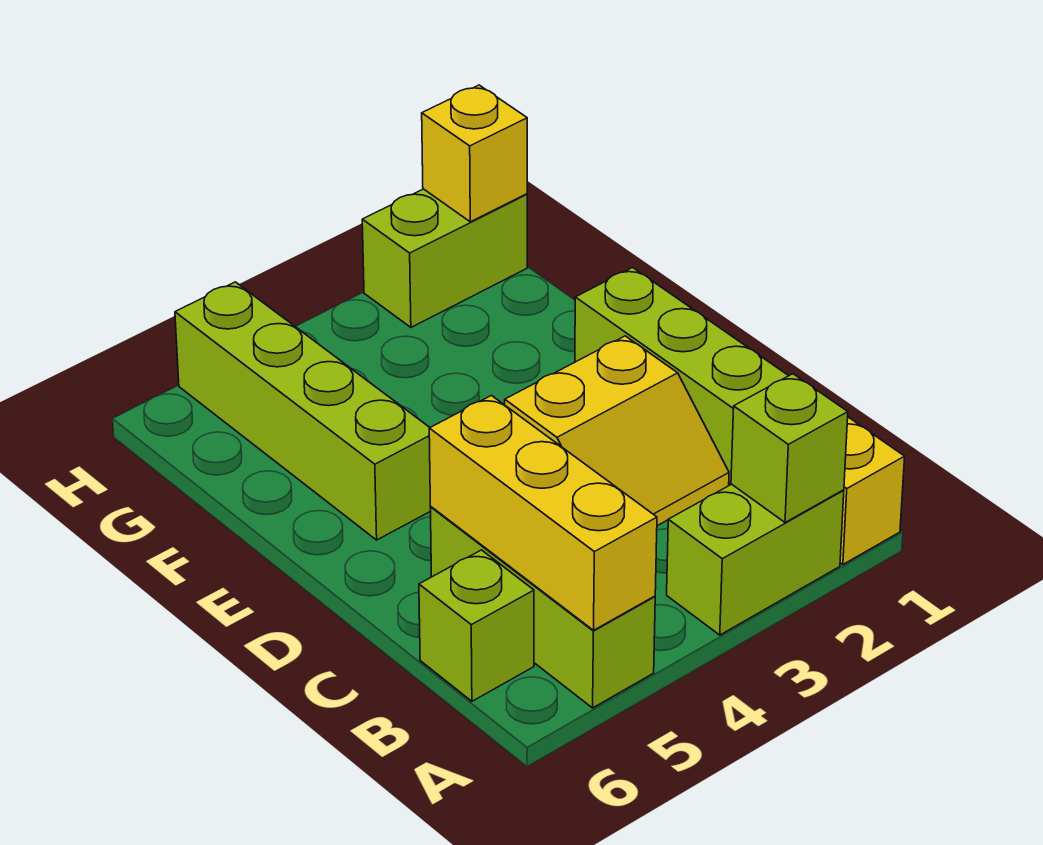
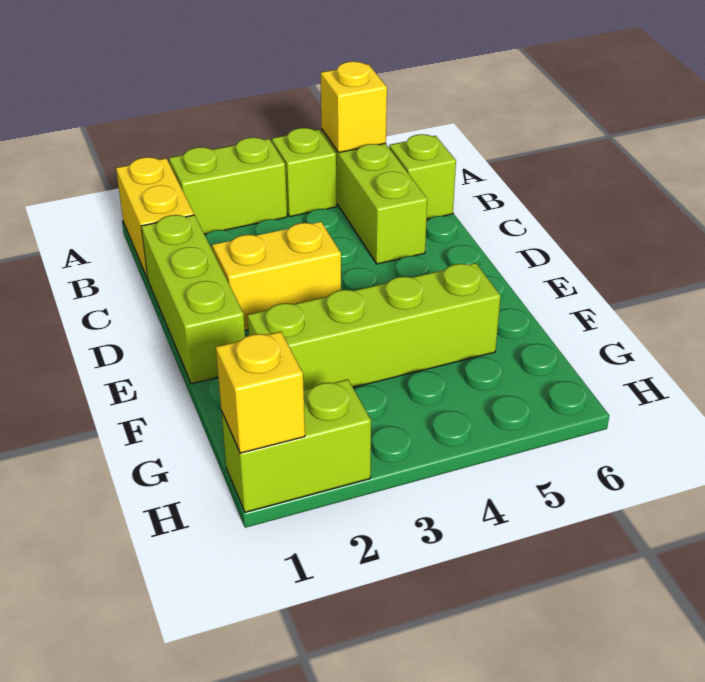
lime 1x1 brick [731,374,848,522] -> lime 1x1 brick moved to [272,128,337,217]
yellow 1x3 brick [429,396,657,630] -> yellow 1x1 brick [321,61,387,153]
lime 1x4 brick [175,282,431,540] -> lime 1x4 brick turned to [247,263,501,390]

